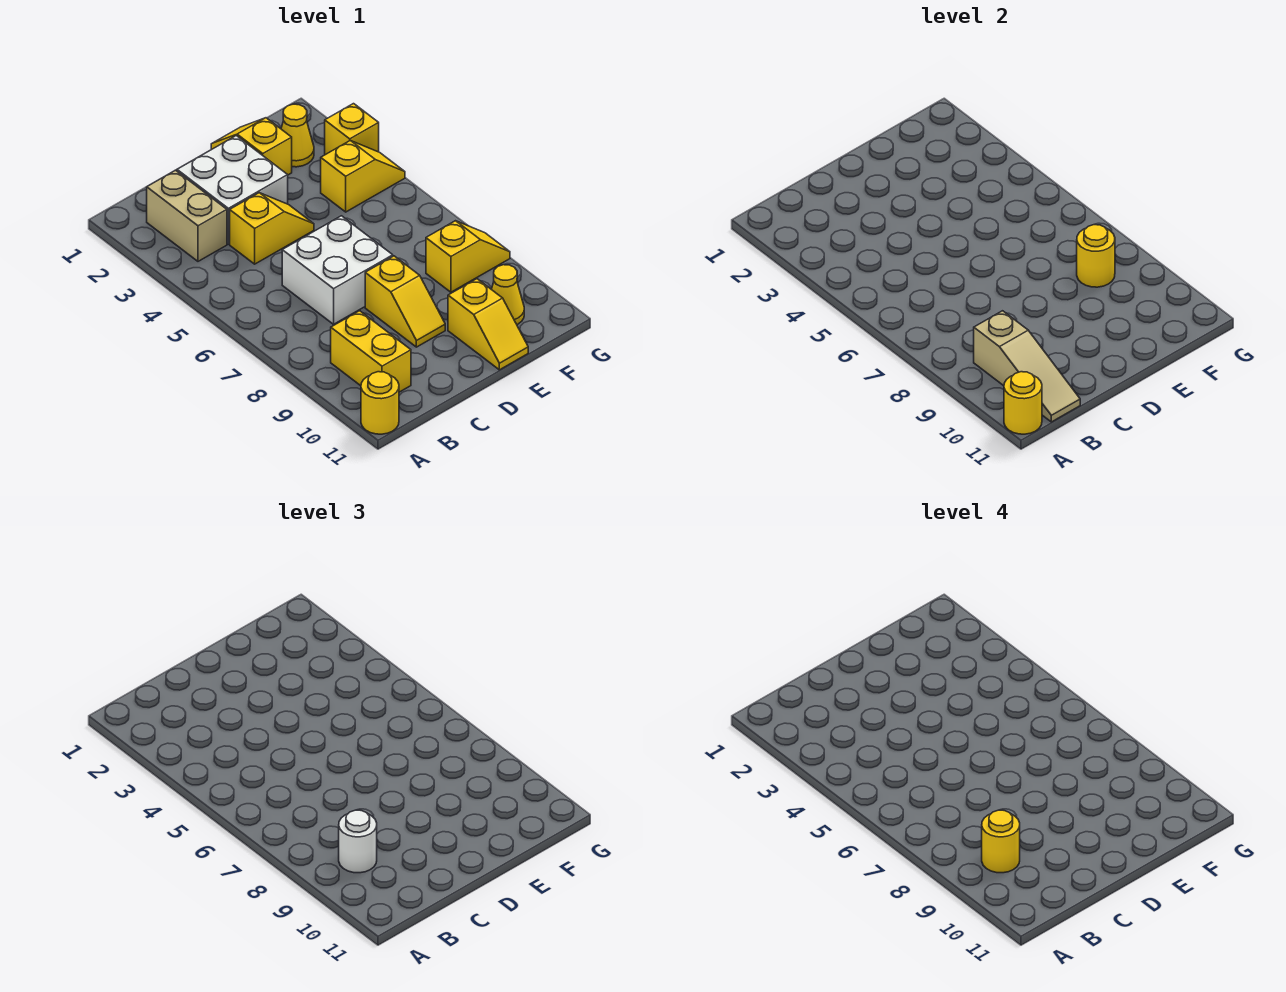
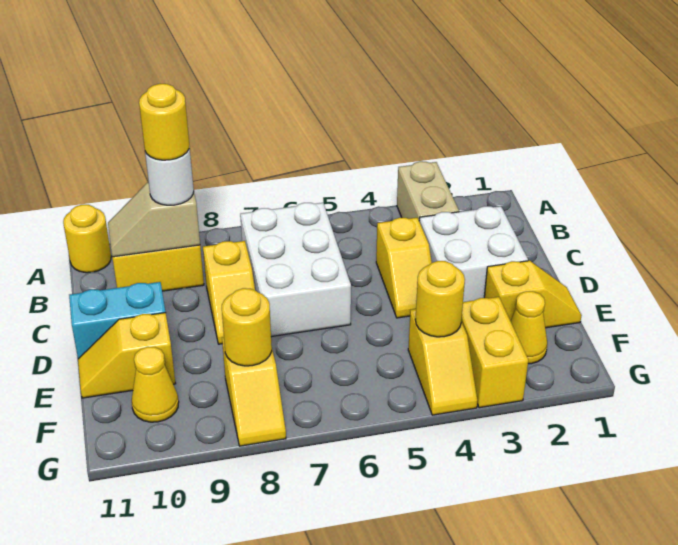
yellow 1x1 round brick [1004,372,1042,434] -> yellow 1x1 round brick moved to [415,261,465,337]
tan 1x2 brick [147,170,227,261] -> tan 1x2 brick turned to [397,161,459,220]
tan 1x3 slope [974,311,1080,422] -> tan 1x2 slope [108,183,200,257]
white 2x2 brick [282,216,393,324] -> white 2x3 brick [240,203,351,337]
yellow 1x2 slope [365,256,445,347] -> yellow 1x2 slope turned to [203,241,255,344]
none -> cyan 1x2 brick [69,282,166,359]
yellow 1x1 brick [325,104,379,155] -> yellow 1x2 brick [461,297,528,408]

